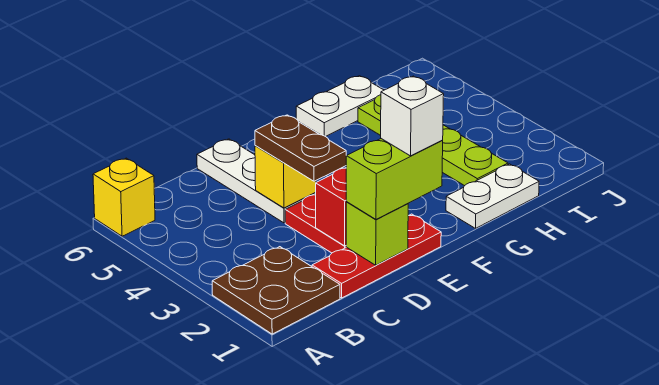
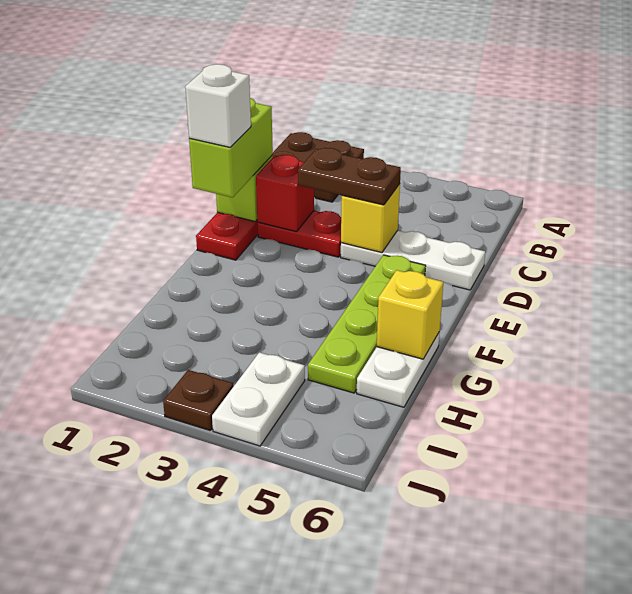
yellow 1x1 brick [93,158,155,236] -> yellow 1x1 brick moved to [377,270,443,359]
white 1x2 plate [446,164,539,228] -> white 1x2 plate moved to [212,352,305,446]
lime 1x4 plate [358,95,508,186] -> lime 1x4 plate turned to [308,255,426,393]
none -> brown 1x1 plate [163,370,234,431]

